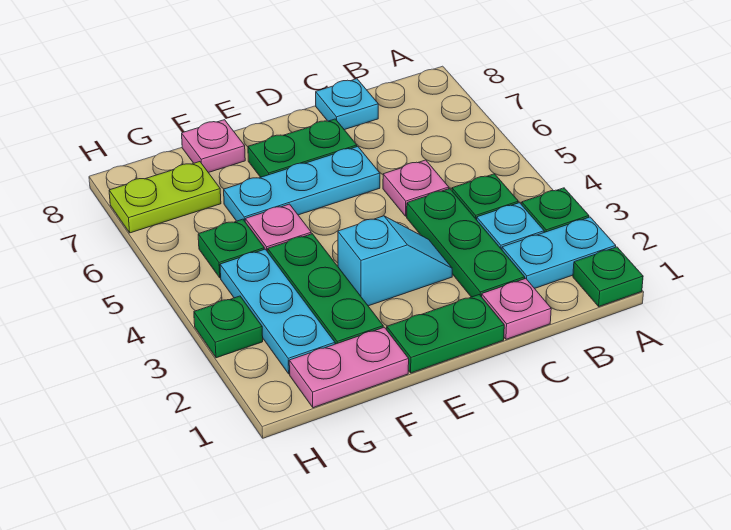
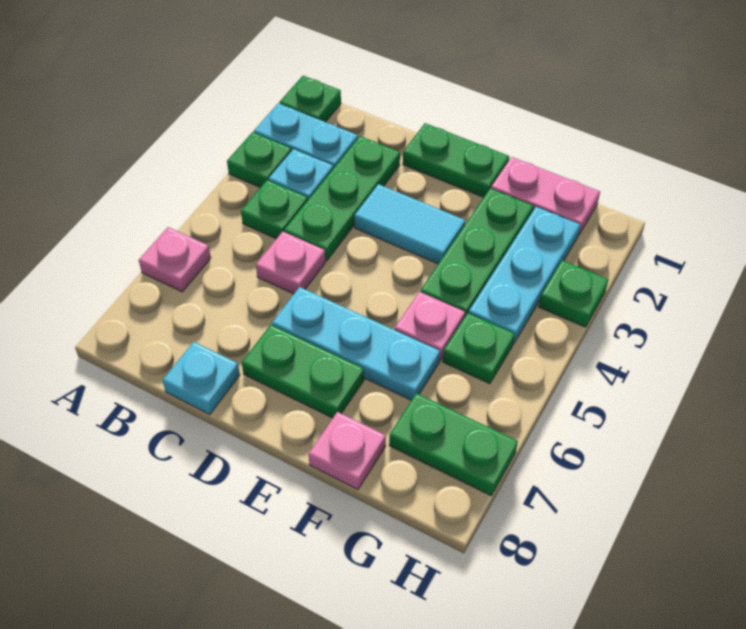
pink 1x1 plate [482,278,551,339] -> pink 1x1 plate moved to [139,227,211,292]
cyan 1x2 slope [338,216,452,306] -> cyan 1x2 tile [354,184,465,264]
lime 1x2 plate [109,162,221,233] -> green 1x2 plate [389,393,518,496]

